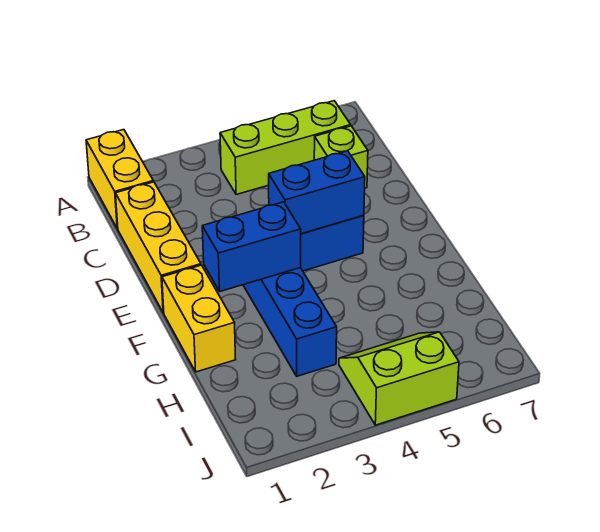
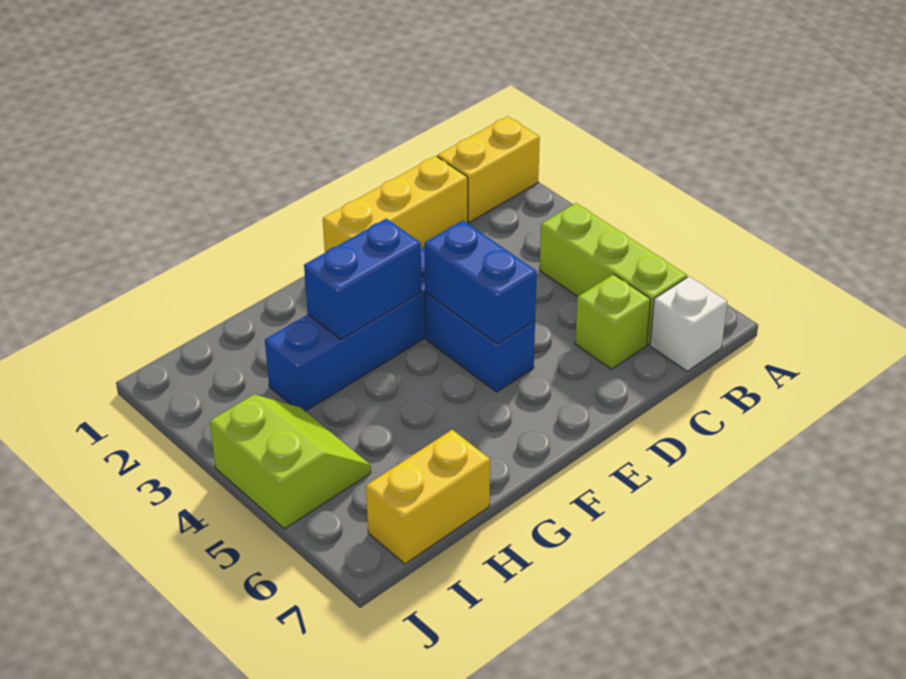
none -> white 1x1 brick [650,276,727,371]
yellow 1x2 brick [162,265,236,372] -> yellow 1x2 brick moved to [366,430,490,564]
blue 1x2 brick [202,202,301,291] -> blue 1x2 brick turned to [304,218,422,340]

